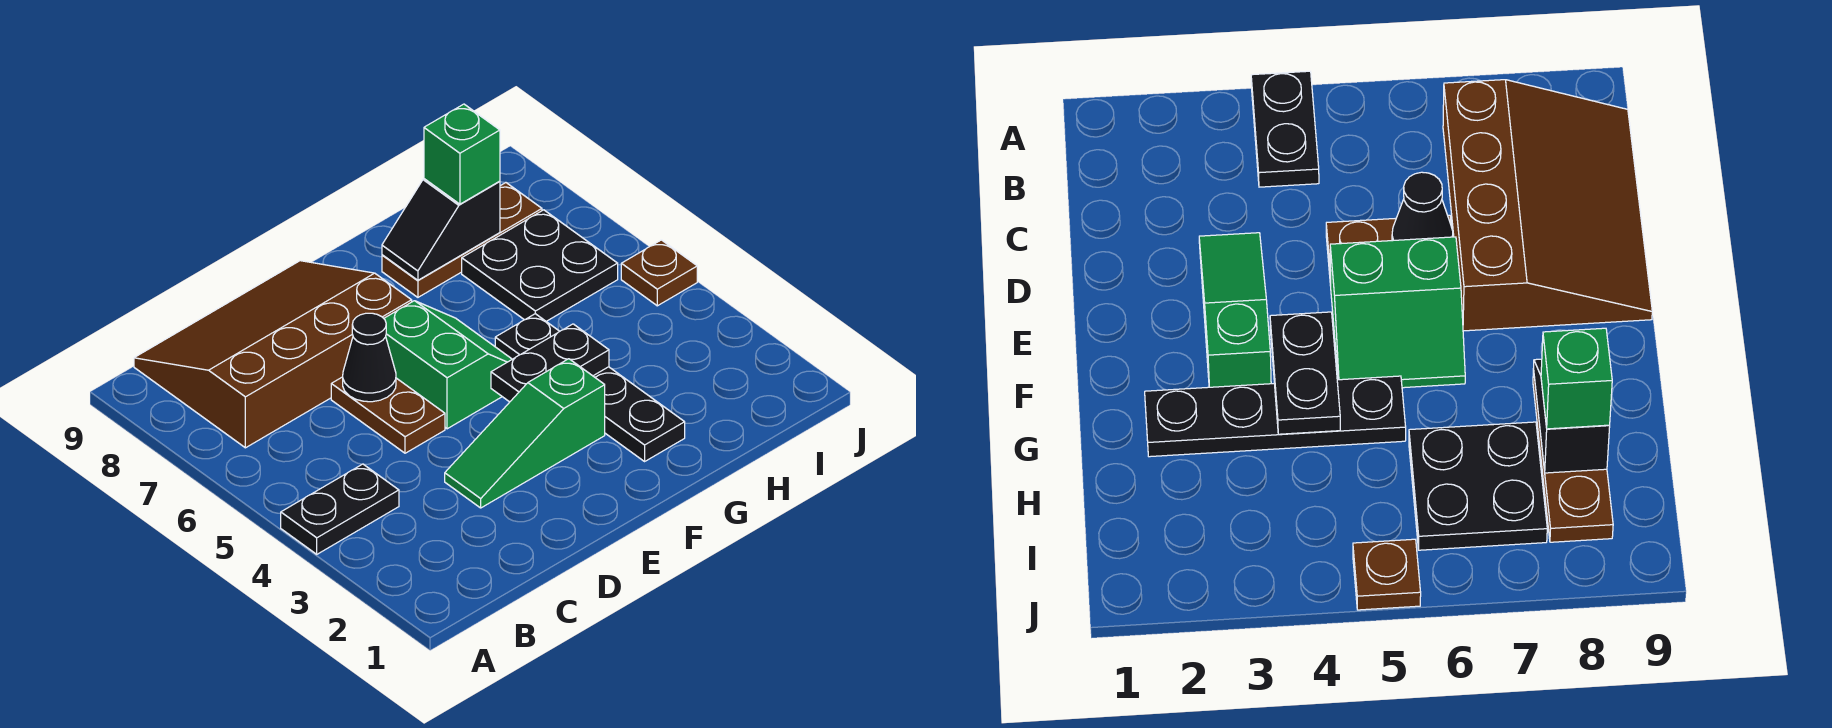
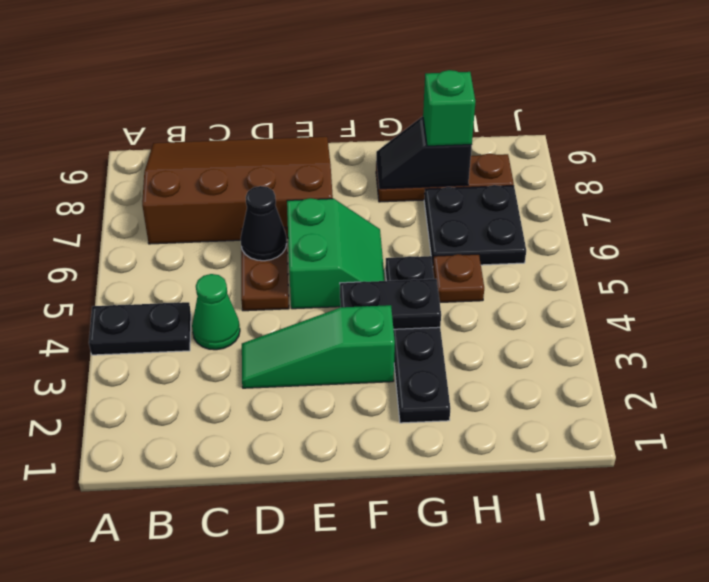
none -> green 1x1 cone [192,274,240,350]
brown 1x1 plate [621,240,697,306] -> brown 1x1 plate moved to [433,254,484,302]

